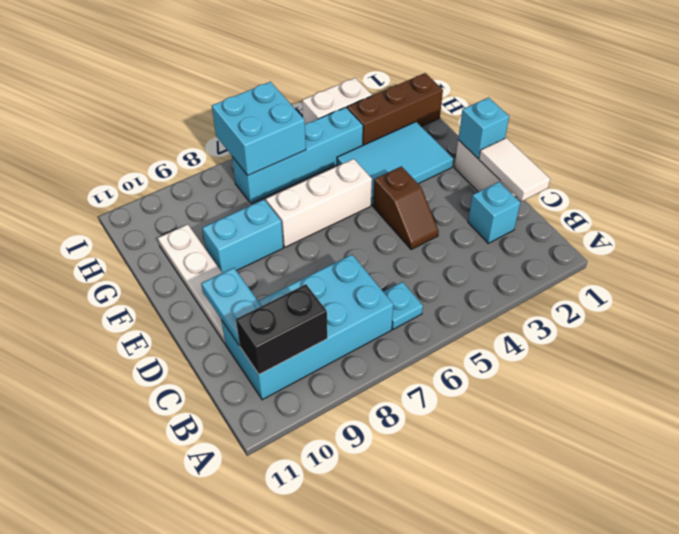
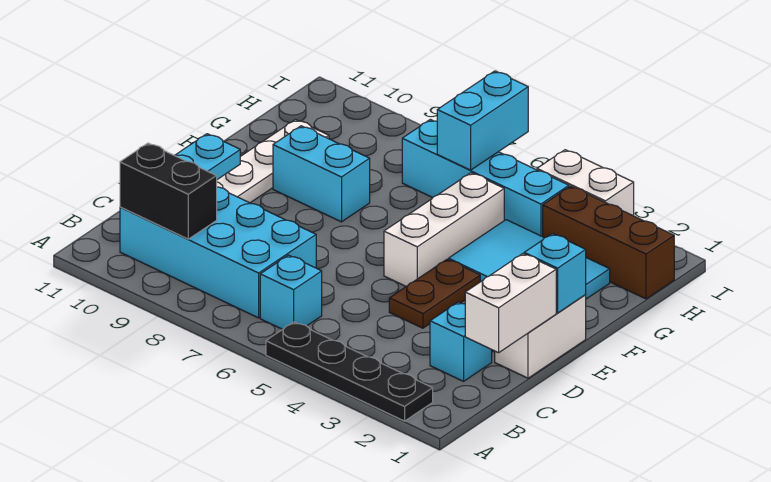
none -> black 1x4 plate [266,322,433,421]
cyan 1x1 plate [384,282,423,329] -> cyan 1x1 brick [260,255,322,329]
white 1x2 tile [479,138,550,201] -> white 1x2 brick [465,254,556,353]
brown 1x2 slope [373,166,439,250] -> brown 1x2 plate [389,259,480,328]
white 1x3 brick [266,159,372,247] -> white 1x3 brick turned to [384,173,504,286]
cyan 2x2 brick [212,82,306,175] -> cyan 1x2 brick [437,71,528,170]

